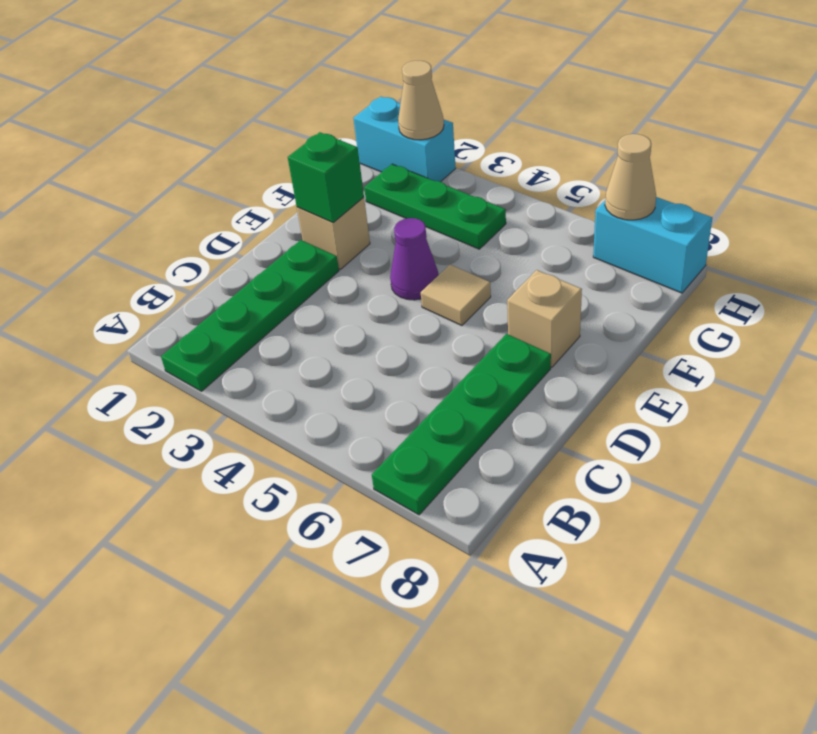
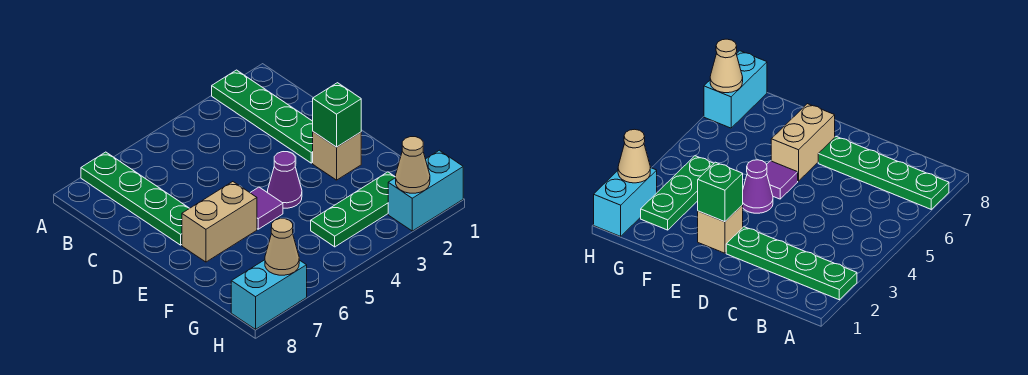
tan 1x1 tile [421,265,491,326] -> purple 1x1 tile [250,187,283,229]
tan 1x1 brick [507,270,582,367] -> tan 1x2 brick [182,182,257,262]

